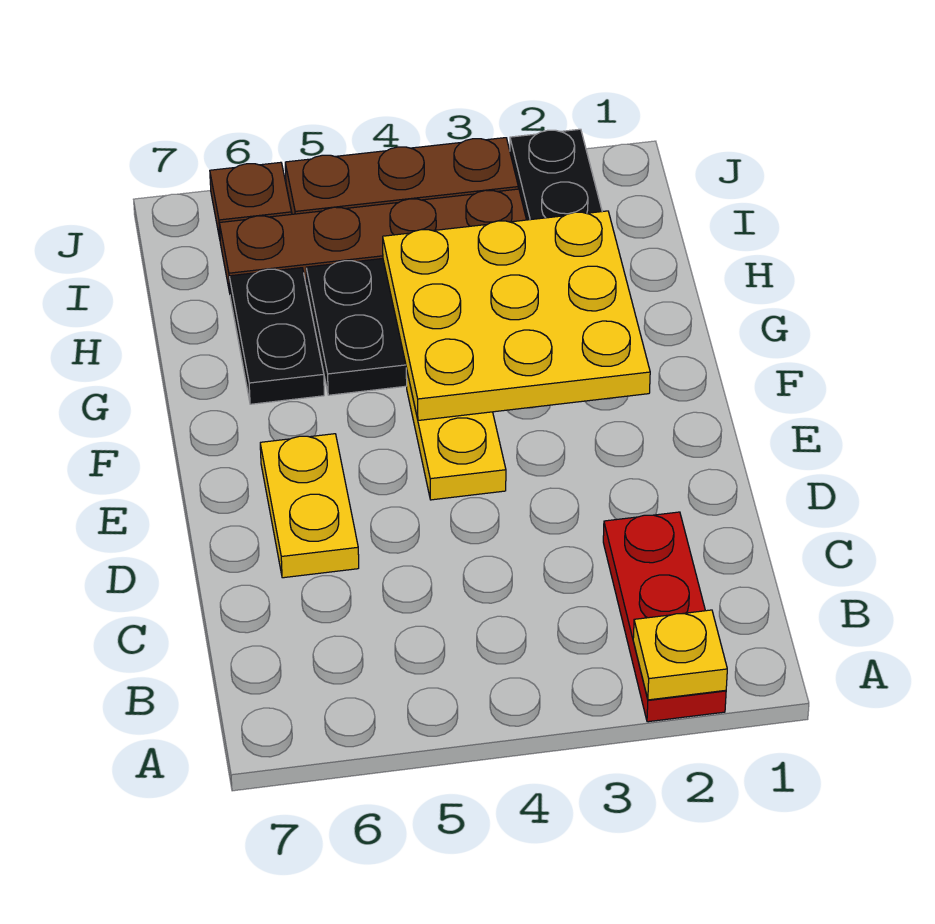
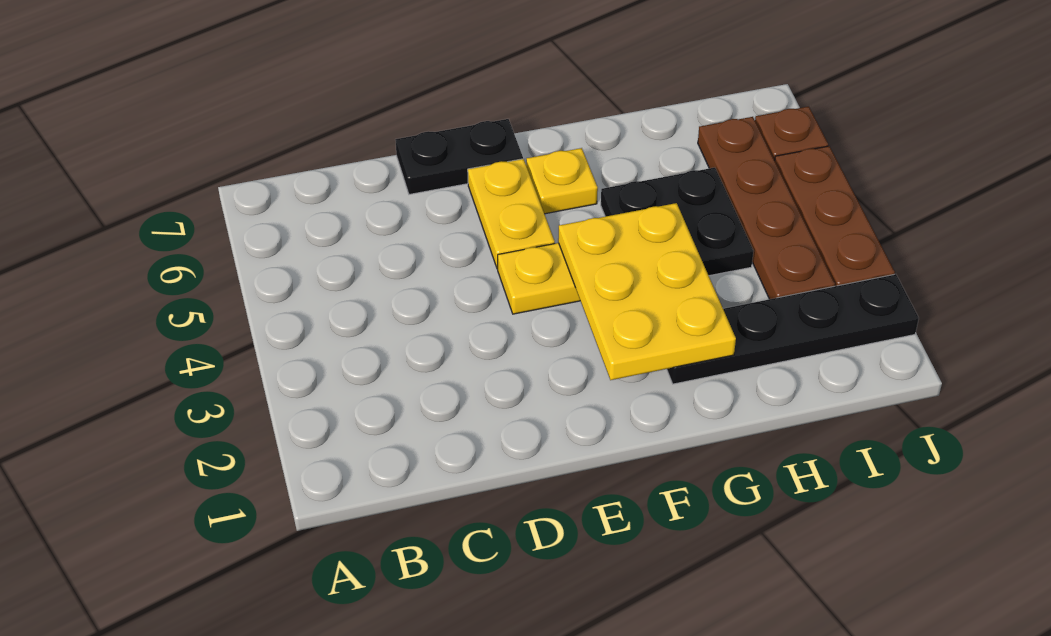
red 1x3 plate [603,512,726,722] -> none
yellow 1x1 plate [633,610,727,700] -> yellow 1x1 plate moved to [526,148,598,214]
yellow 1x2 plate [260,434,359,578] -> yellow 1x2 plate turned to [468,159,555,269]
yellow 3x3 plate [383,211,650,420] -> yellow 2x3 plate [558,203,736,380]
black 1x2 plate [229,268,324,404] -> black 1x2 plate moved to [395,119,523,194]

